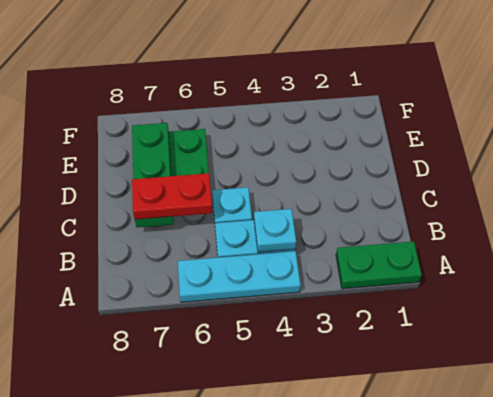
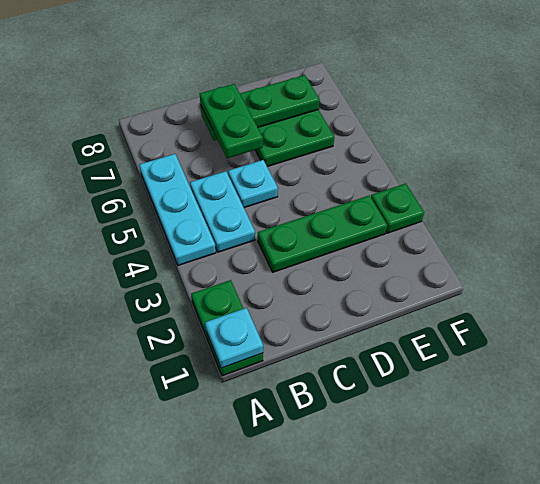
cyan 1x1 plate [254,209,296,252] -> cyan 1x1 plate moved to [205,308,263,368]
none -> green 1x3 plate [258,195,387,272]
red 1x2 plate [132,173,212,219] -> green 1x2 plate [200,84,263,158]
none -> green 1x1 plate [371,184,424,233]

